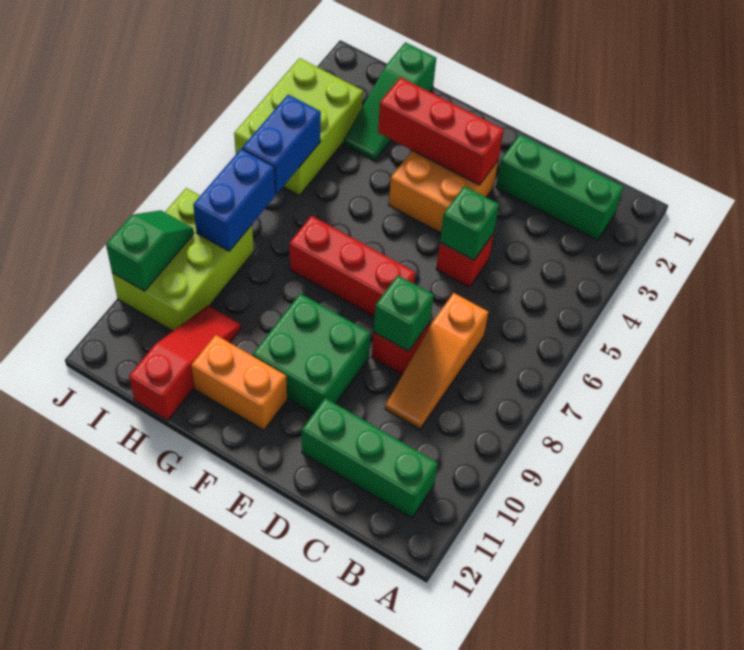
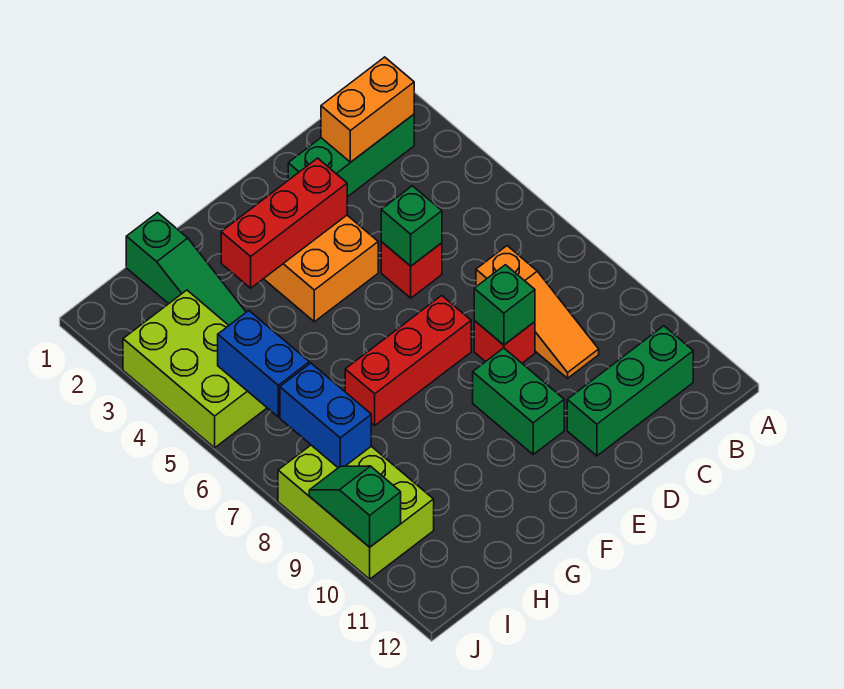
green 2x2 brick [253,294,371,413] -> green 1x2 brick [473,348,564,454]
orange 1x2 brick [191,335,287,430] -> orange 1x2 brick moved to [321,57,414,162]
red 1x3 slope [129,306,241,420] -> none

